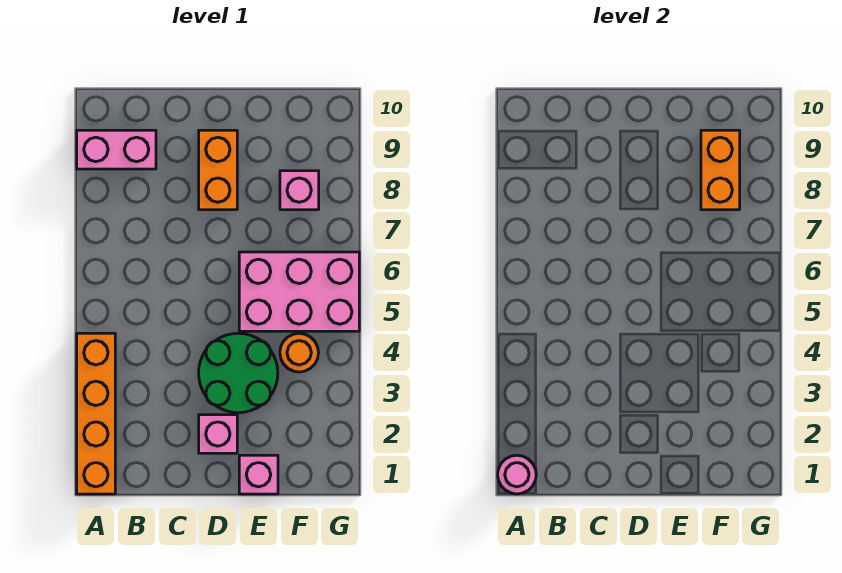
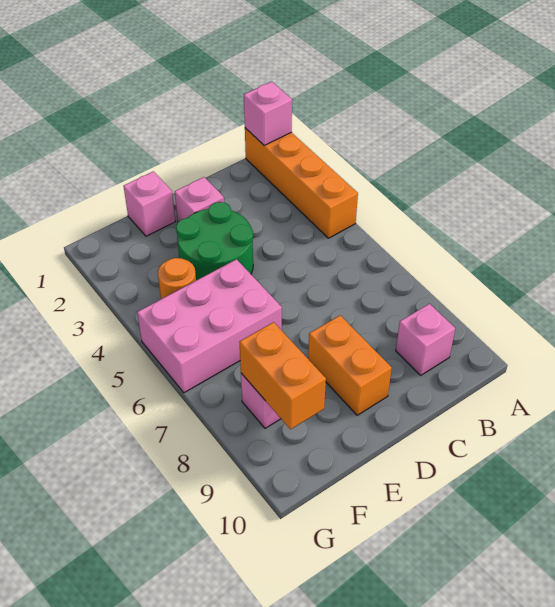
pink 1x1 round brick [498,455,536,494] -> pink 1x1 brick [244,82,292,145]
pink 1x2 brick [77,130,156,169] -> pink 1x1 brick [396,304,455,375]

